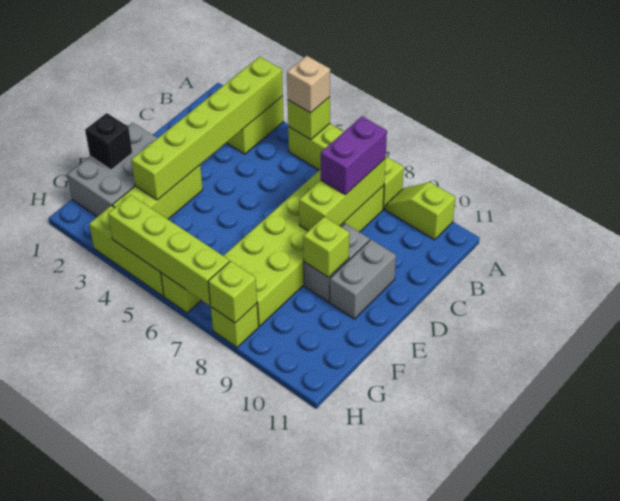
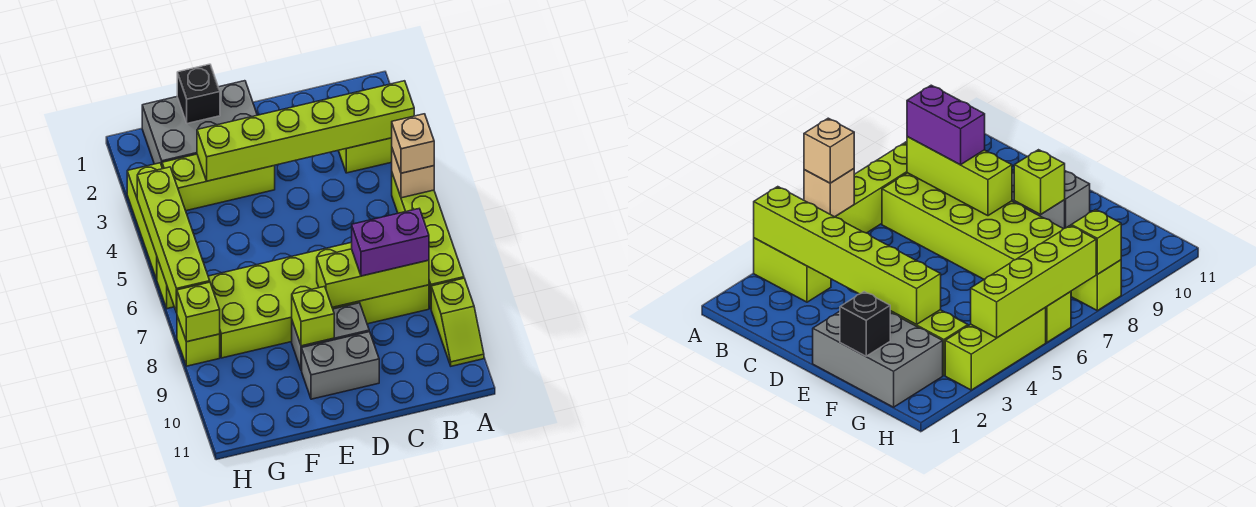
lime 1x1 brick [288,97,330,140] -> tan 1x1 brick [392,149,434,198]
lime 1x2 slope [385,182,455,240] -> lime 1x2 slope turned to [431,278,484,366]

